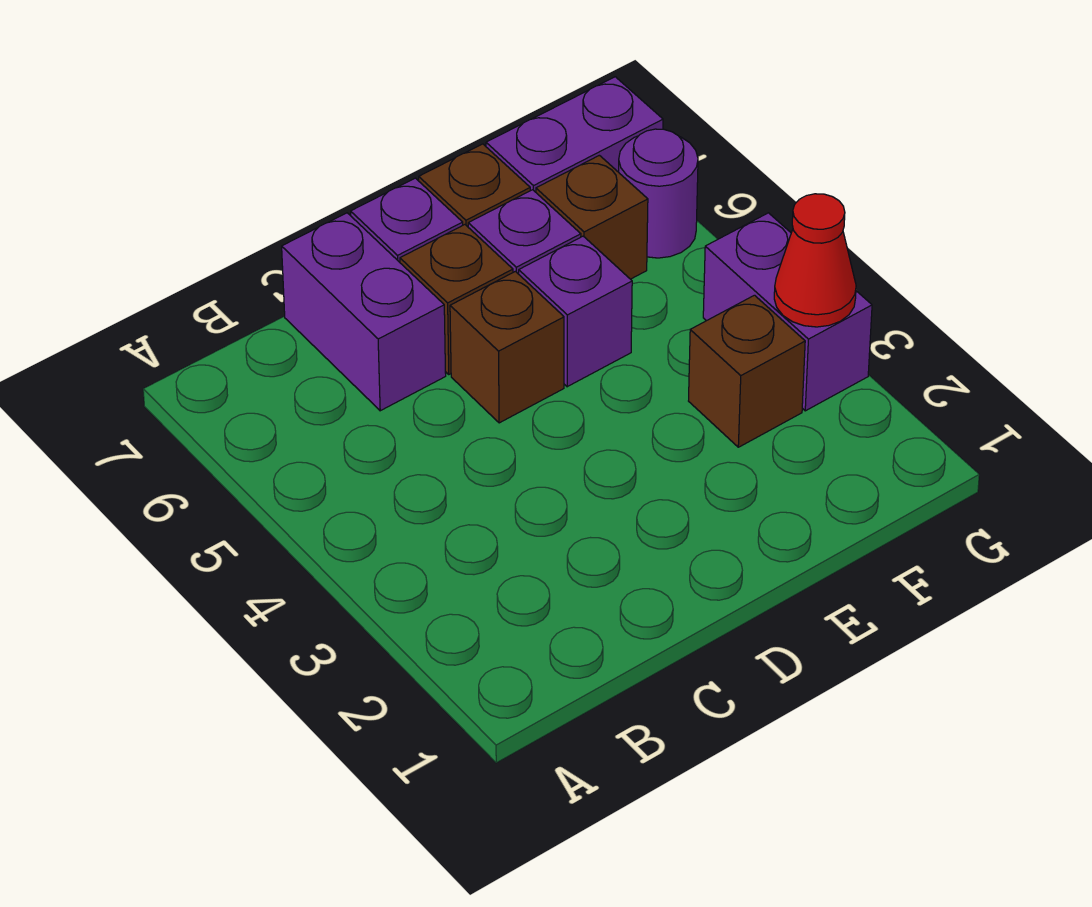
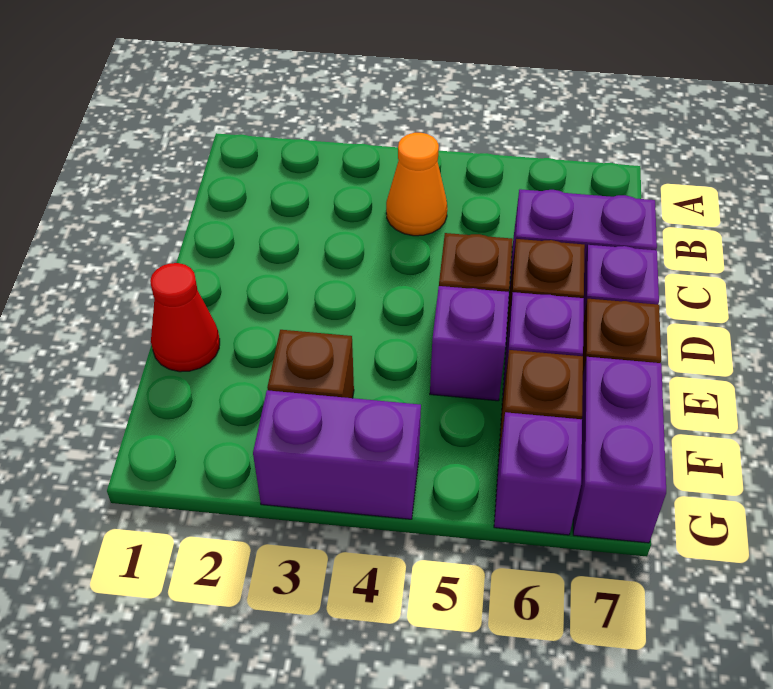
none -> orange 1x1 cone [386,133,447,236]
red 1x1 cone [774,194,856,327] -> red 1x1 cone moved to [150,263,220,372]
purple 1x1 round brick [619,129,698,258] -> purple 1x1 brick [494,412,582,535]

